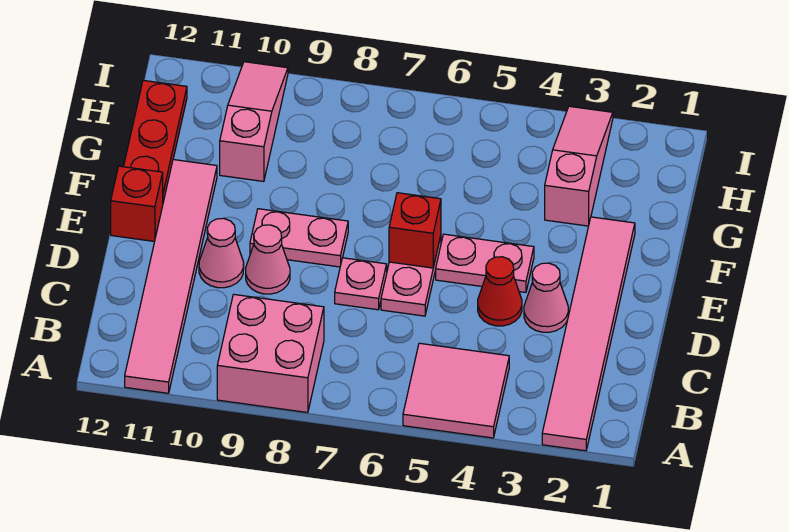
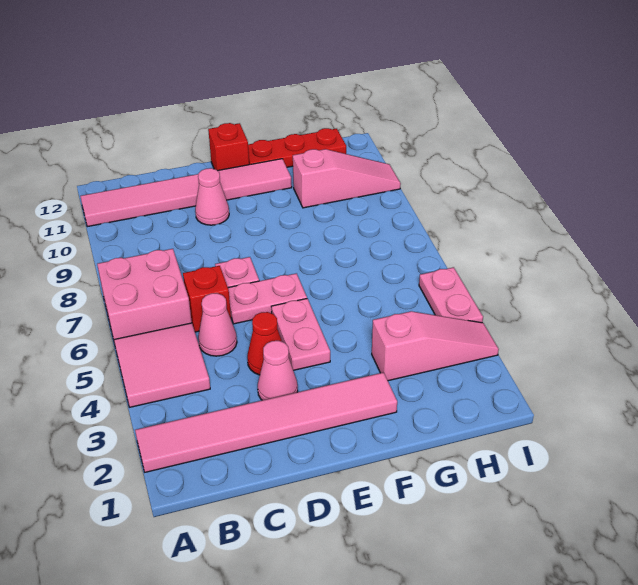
pink 2x2 brick [217,294,324,413] -> pink 2x2 brick moved to [97,249,192,344]
pink 1x1 cone [246,225,290,294] -> pink 1x1 cone moved to [198,293,237,356]
red 1x1 brick [389,193,441,268] -> red 1x1 brick moved to [183,266,231,332]
pink 1x2 plate [250,209,348,267] -> pink 1x2 plate moved to [419,267,483,323]

